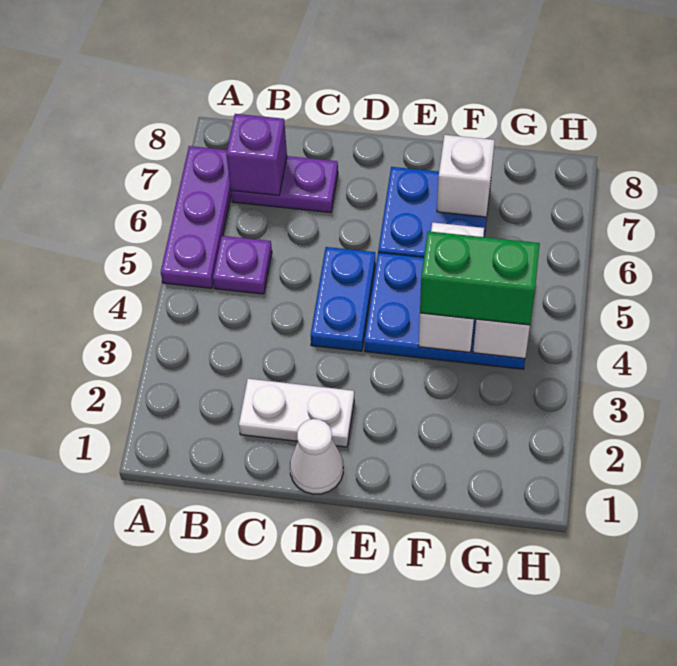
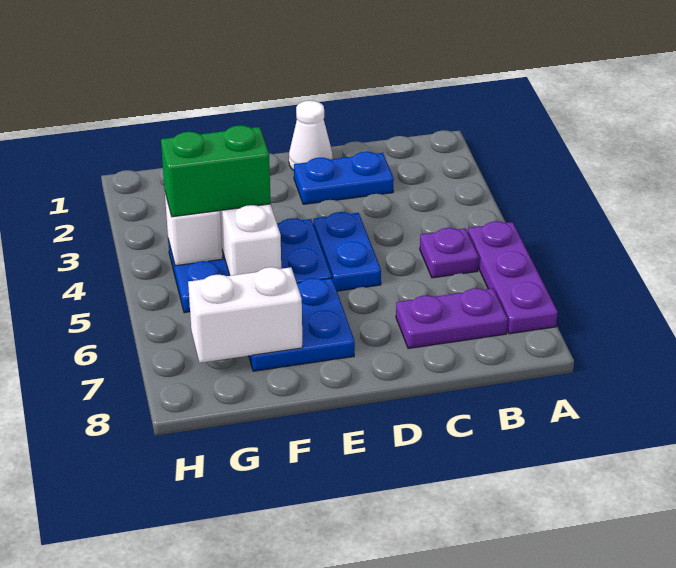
purple 1x1 brick [226,114,287,195] -> none
white 1x2 plate [239,379,354,447] -> blue 1x2 plate [294,152,394,204]
white 1x1 brick [437,135,495,217] -> white 1x2 brick [188,267,303,363]

